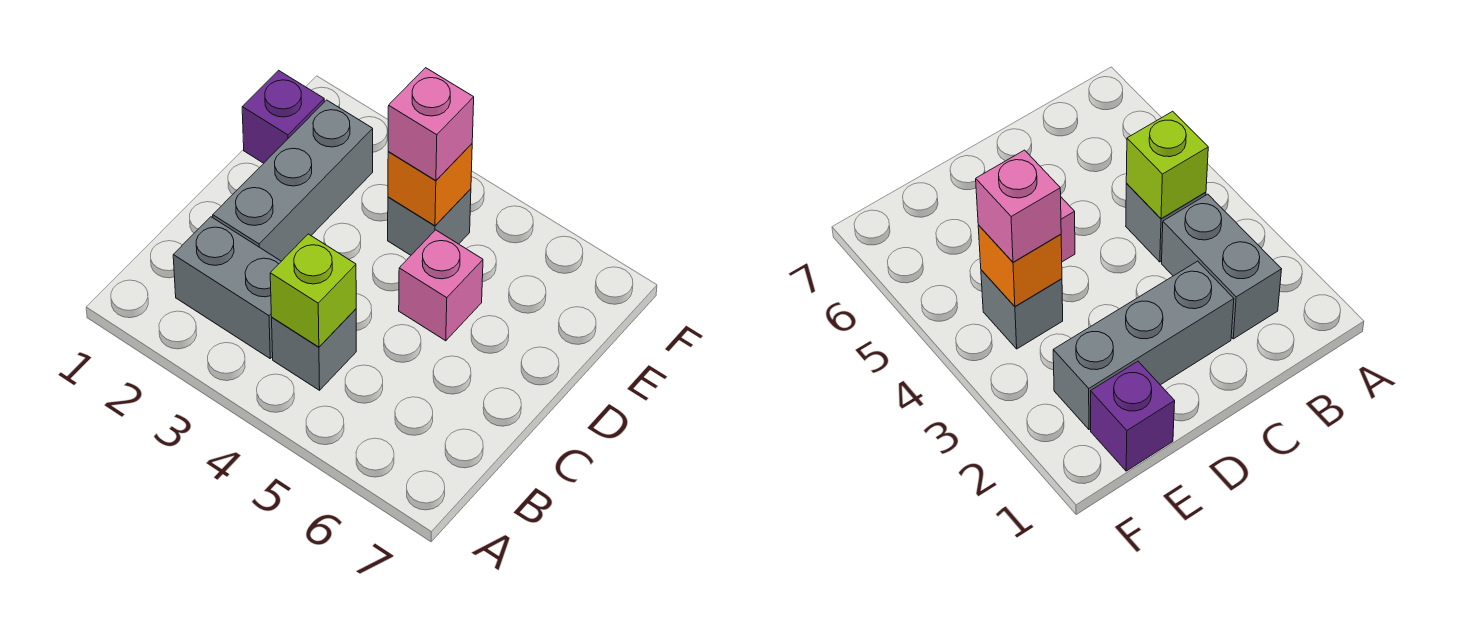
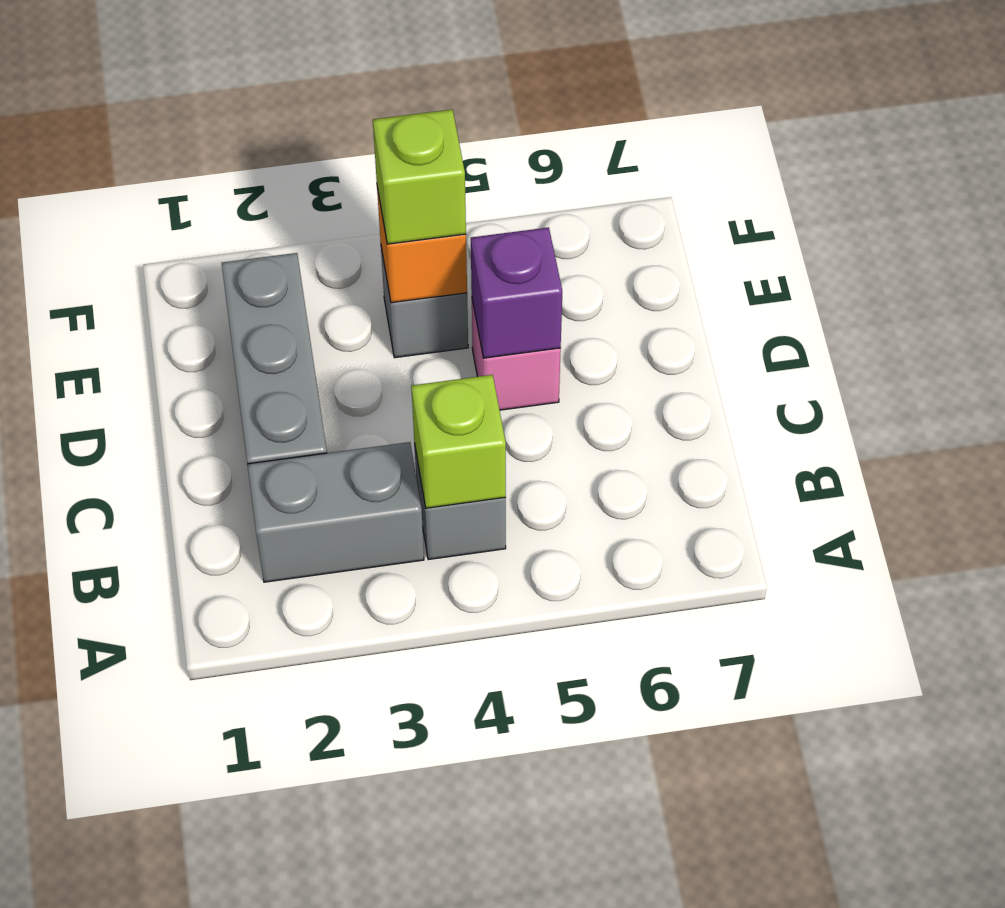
purple 1x1 brick [242,70,324,163] -> purple 1x1 brick moved to [471,227,562,358]
pink 1x1 brick [388,68,474,180] -> lime 1x1 brick [373,110,466,244]

